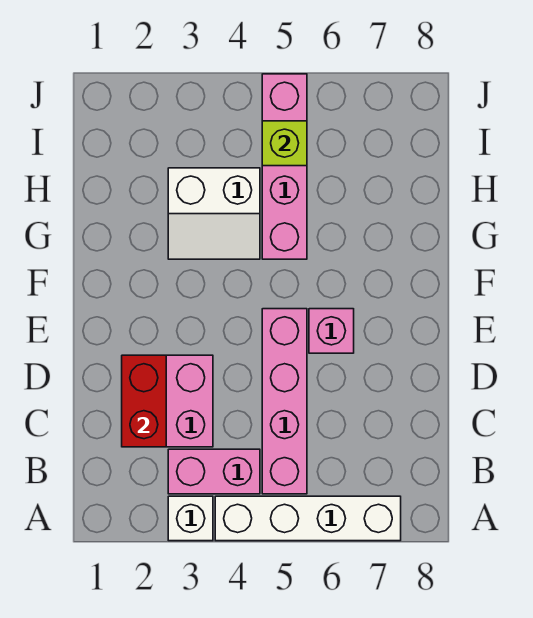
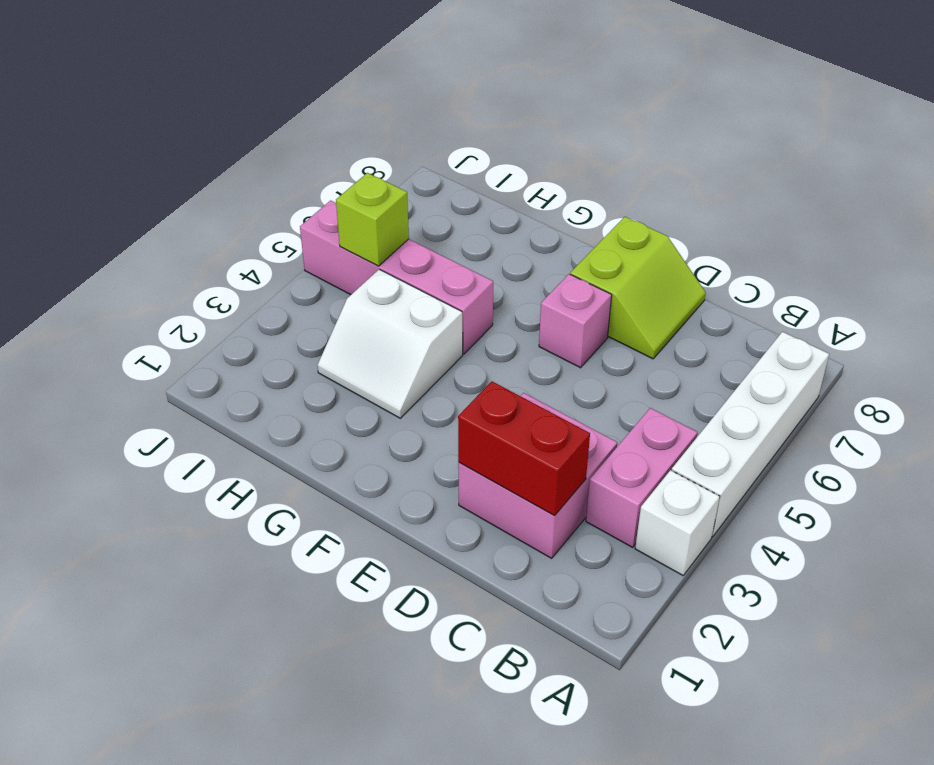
pink 1x4 brick [262,309,307,494] -> none
none -> lime 2x2 slope [570,217,706,359]
white 2x2 slope [168,168,260,259] -> white 2x2 slope turned to [317,269,463,418]

